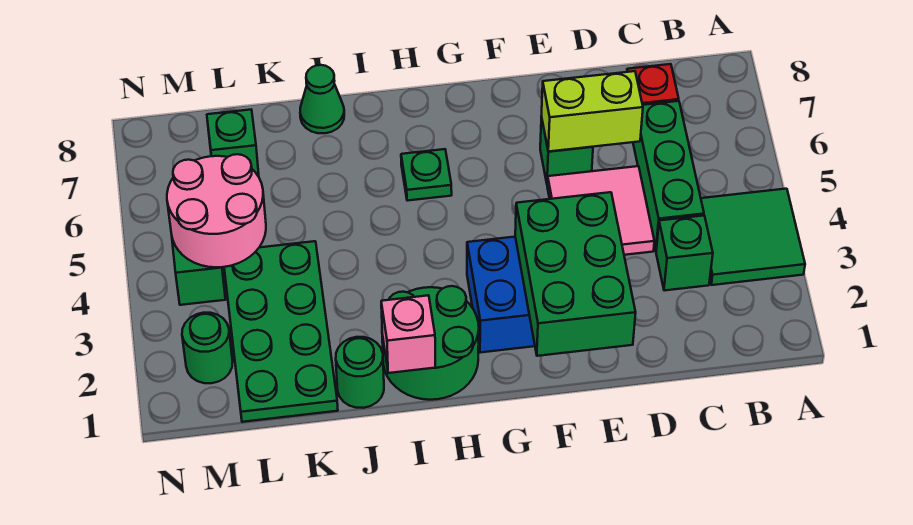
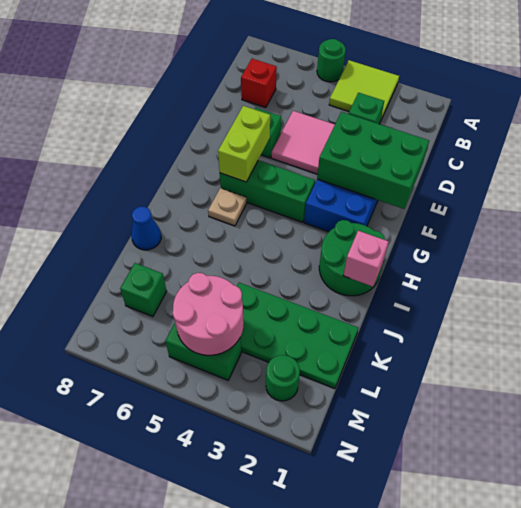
green 2x2 tile [701,189,805,285] -> lime 2x2 tile [329,60,399,120]
green 1x3 brick [633,101,704,250] -> green 1x3 brick moved to [220,160,315,222]
lime 1x2 brick [542,71,643,152] -> lime 1x2 brick moved to [218,106,270,182]
green 1x1 plate [401,149,452,201] -> tan 1x1 plate [208,188,247,226]
green 1x1 round brick [336,337,384,408] -> green 1x1 round brick moved to [317,39,346,82]
green 1x1 cone [300,65,344,133] -> blue 1x1 cone [131,206,161,250]

